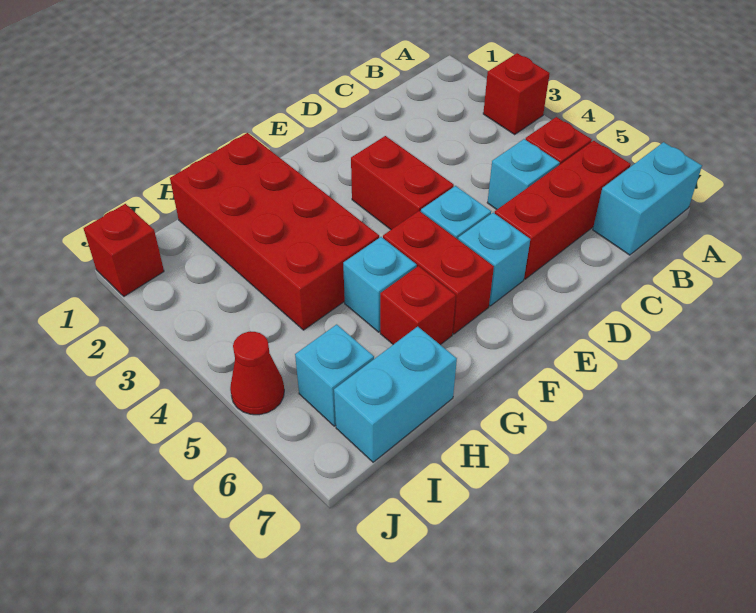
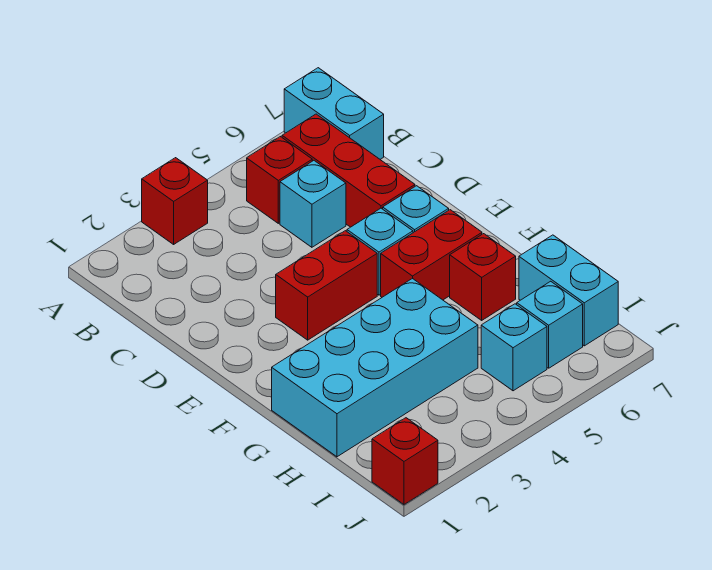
red 2x4 brick [170,133,379,330] -> cyan 2x4 brick [272,278,478,457]
cyan 1x1 brick [343,237,417,332] -> cyan 1x1 brick moved to [481,304,547,391]
red 1x1 cone [230,332,284,415] -> none

